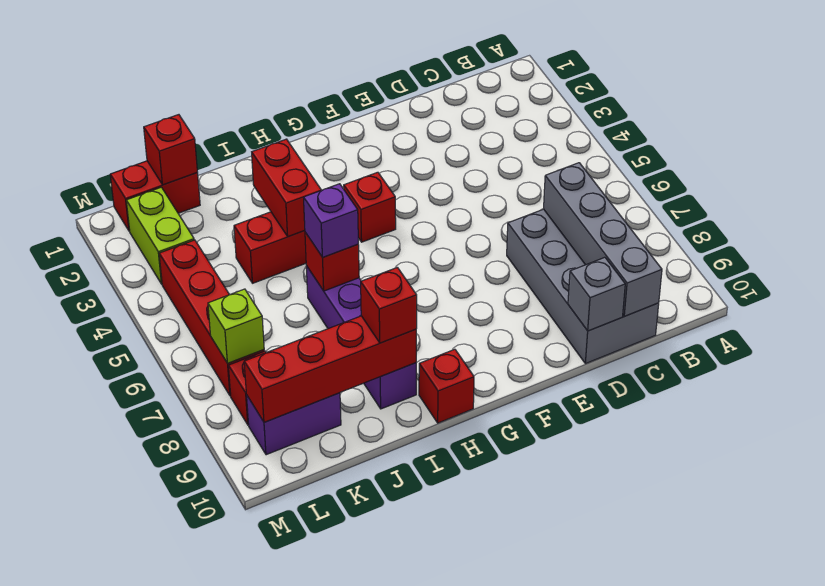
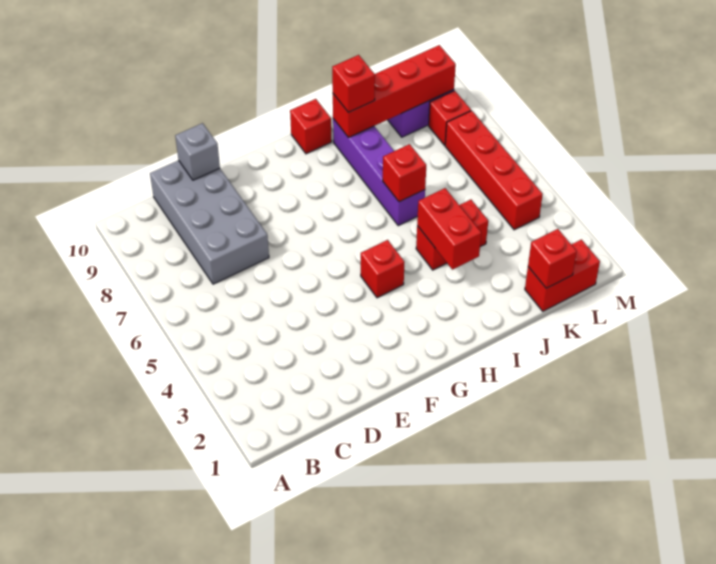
grey 1x4 brick [544,163,662,316] -> none
purple 1x1 brick [304,184,358,258] -> none
lime 1x2 brick [126,187,194,284] -> none
lime 1x1 brick [208,289,264,363] -> none

